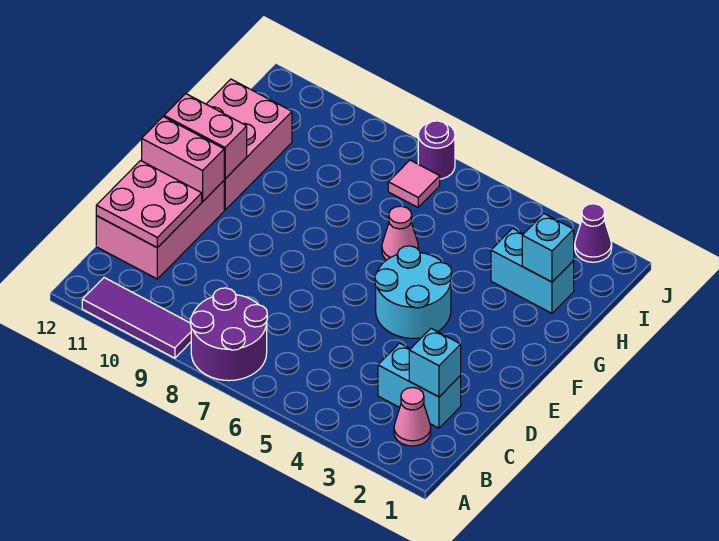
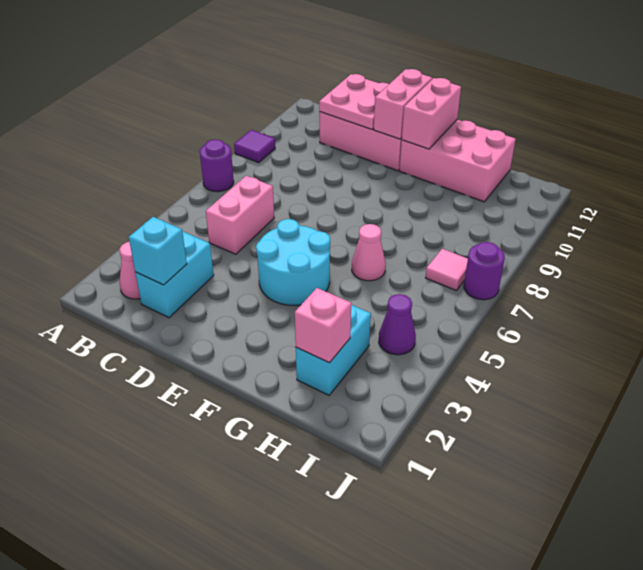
purple 2x2 round brick [190,288,267,381] -> purple 1x1 round brick [200,140,234,192]
purple 1x3 tile [82,278,191,358] -> purple 1x1 tile [234,130,275,163]
none -> pink 1x2 brick [206,176,274,254]
cyan 1x1 brick [522,214,574,282] -> pink 1x1 brick [295,288,351,363]
purple 1x1 cone [575,204,612,262] -> purple 1x1 cone moved to [379,294,416,355]

